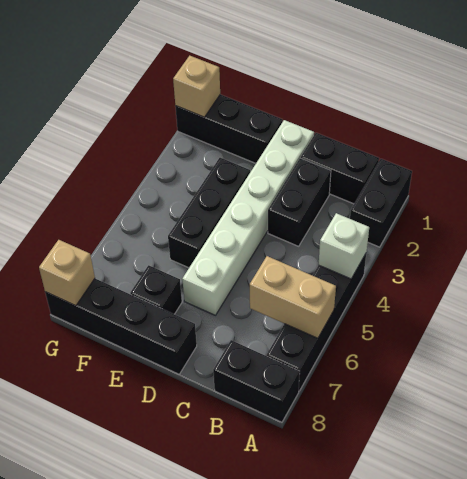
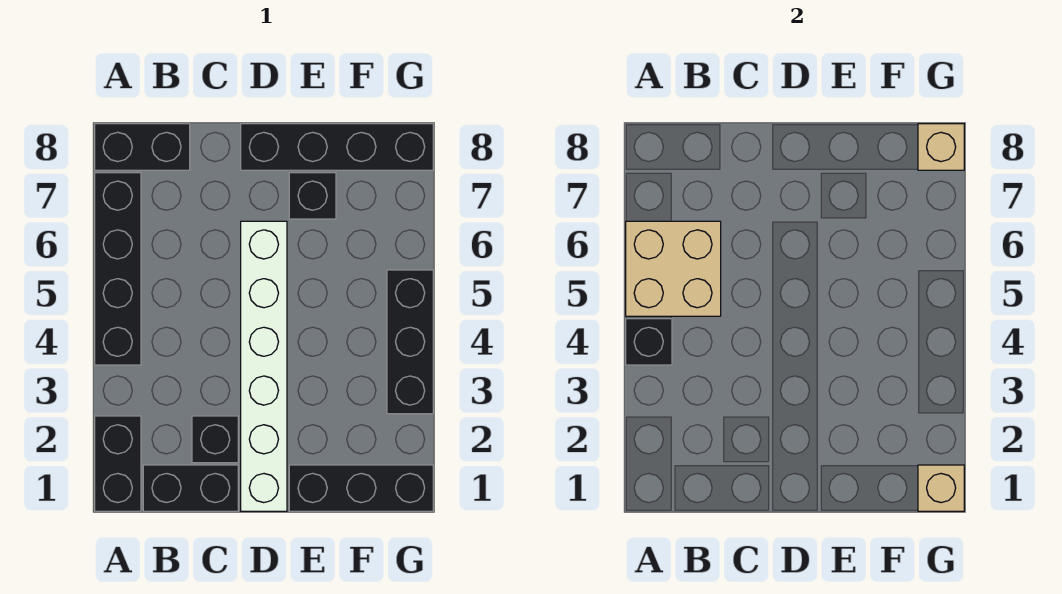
white 1x1 brick [318,213,369,279] -> black 1x1 brick [626,319,672,365]
tan 1x2 brick [250,256,336,338] -> tan 2x2 brick [626,221,721,316]
black 1x2 brick [268,158,331,246] -> black 1x1 brick [192,416,238,463]
black 1x3 brick [168,158,250,268] -> black 1x3 brick moved to [387,270,433,414]

